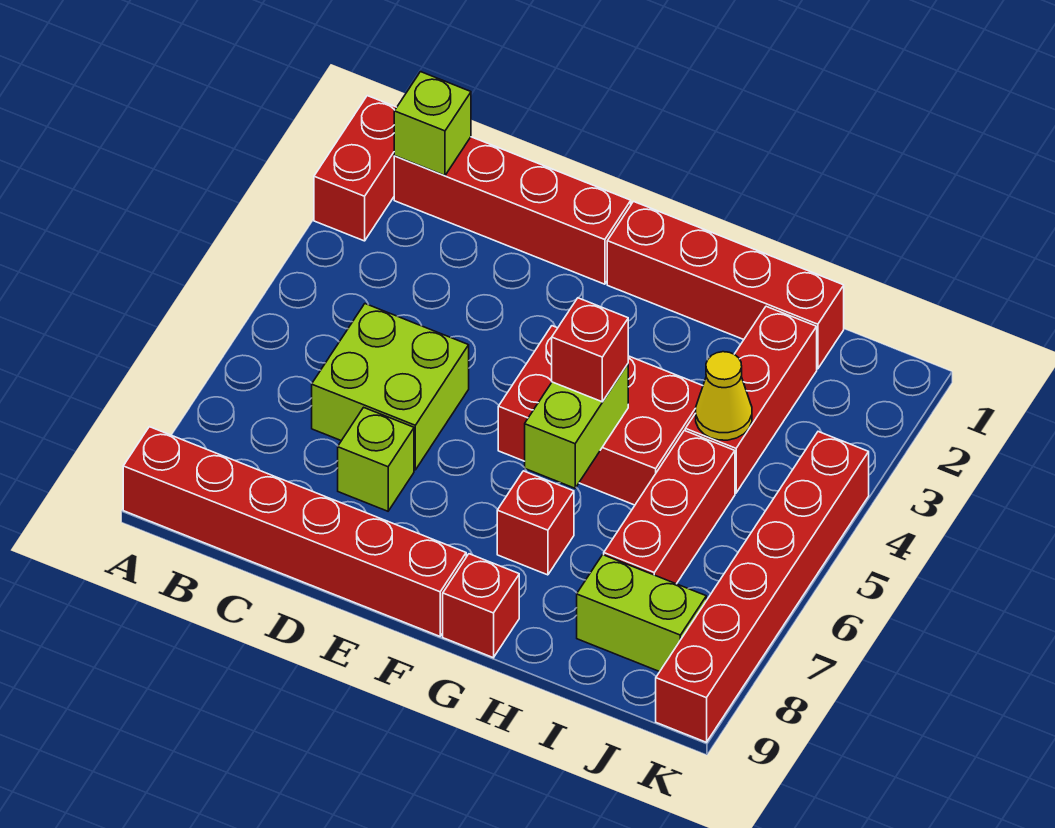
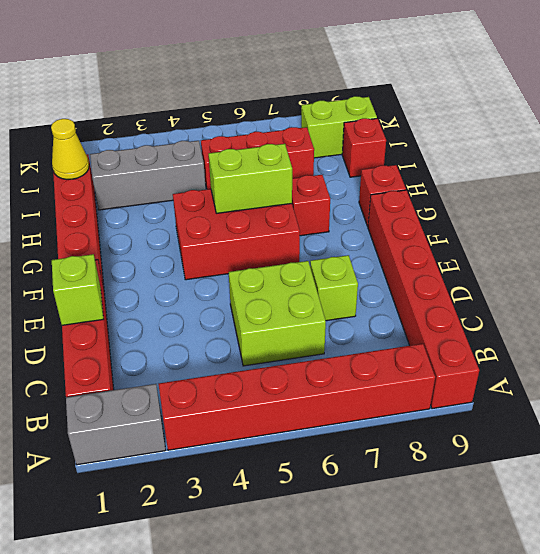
red 1x2 brick [314,96,397,241] -> grey 1x2 brick [66,384,166,465]
lime 1x1 brick [394,72,471,176] -> lime 1x1 brick moved to [52,254,104,325]
red 2x3 brick [498,326,703,505] -> red 2x3 brick turned to [173,189,300,280]
red 1x1 brick [552,298,628,402] -> red 1x1 brick moved to [342,118,386,177]
red 1x3 brick [685,306,817,493] -> grey 1x3 brick [90,141,206,210]
yellow 1x1 cone [696,352,752,440] -> yellow 1x1 cone moved to [51,119,89,179]
lime 1x2 brick [577,555,706,672] -> lime 1x2 brick turned to [301,96,377,158]
red 1x6 brick [656,432,869,742] -> red 1x6 brick moved to [159,344,435,450]

